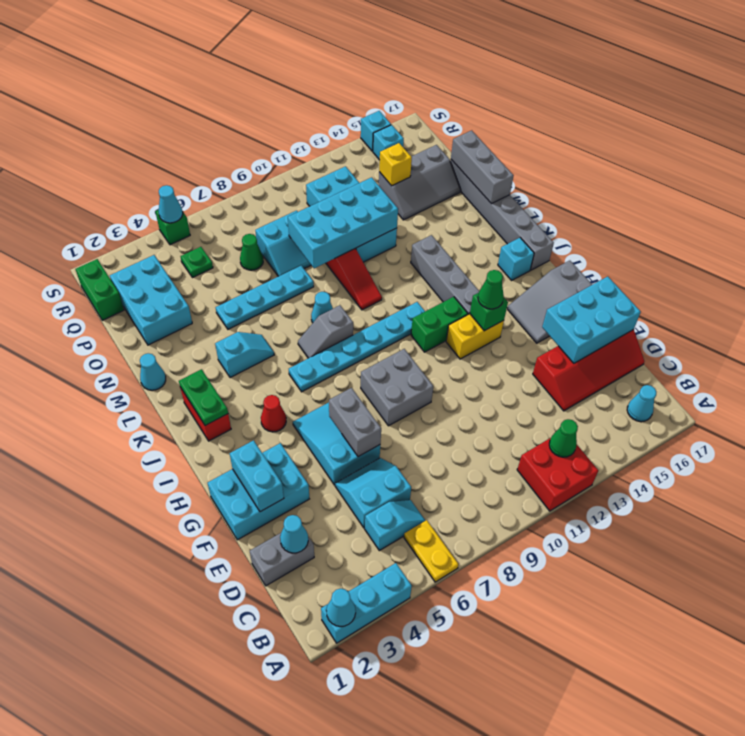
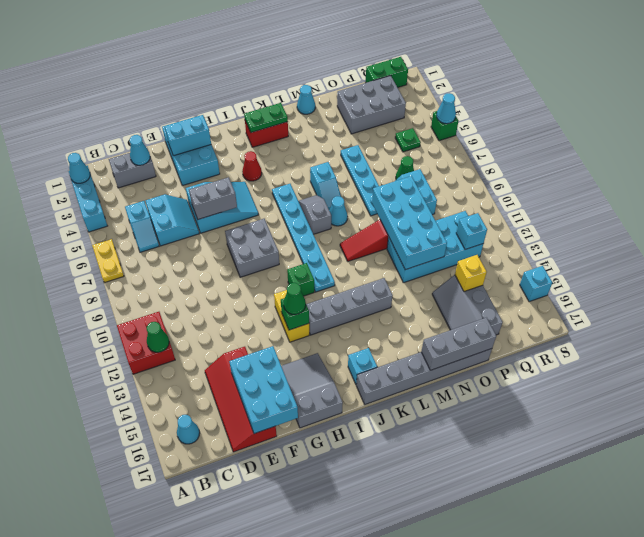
yellow 1x2 plate [404,520,459,582] -> yellow 1x2 plate turned to [92,239,124,283]
grey 1x2 brick [250,533,314,586] -> grey 1x2 brick turned to [109,148,156,188]
green 1x2 brick [411,297,468,352] -> green 1x1 brick [287,263,314,296]
cyan 1x2 slope [215,332,274,378] -> cyan 1x2 slope moved to [310,162,341,210]
cyan 2x3 brick [110,255,192,345] -> grey 2x3 brick [337,76,406,134]
cyan 1x1 brick [373,125,404,160] -> cyan 1x1 brick moved to [456,213,487,249]

